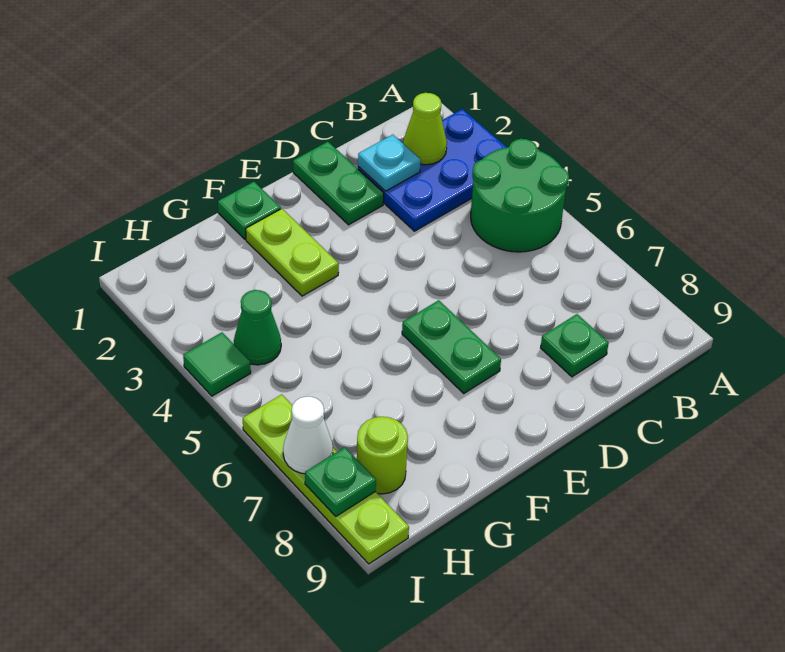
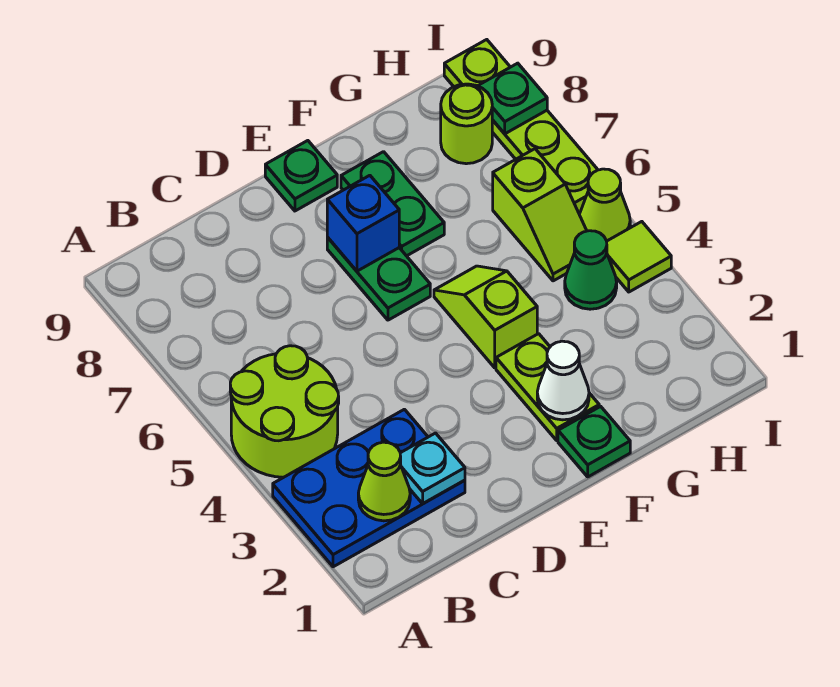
green 2x2 round brick [471,139,569,252] -> lime 2x2 round brick [230,346,339,477]
green 1x1 plate [541,314,609,377] -> green 1x1 plate moved to [265,141,337,211]
green 1x2 plate [293,142,384,225] -> green 1x2 plate moved to [341,152,444,256]
none -> blue 1x1 brick [327,175,399,271]
none -> lime 1x2 slope [434,266,537,368]
none -> lime 1x2 slope [493,149,587,281]
green 1x1 tile [183,332,251,396] -> lime 1x1 tile [607,222,671,292]
none -> lime 1x1 cone [580,169,630,241]
white 1x1 cone [283,397,333,474] -> white 1x1 cone moved to [537,341,589,420]

